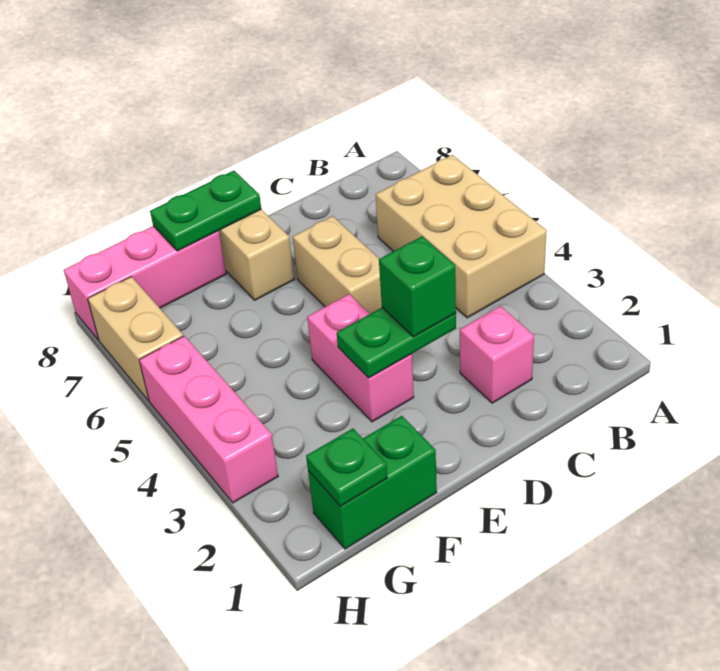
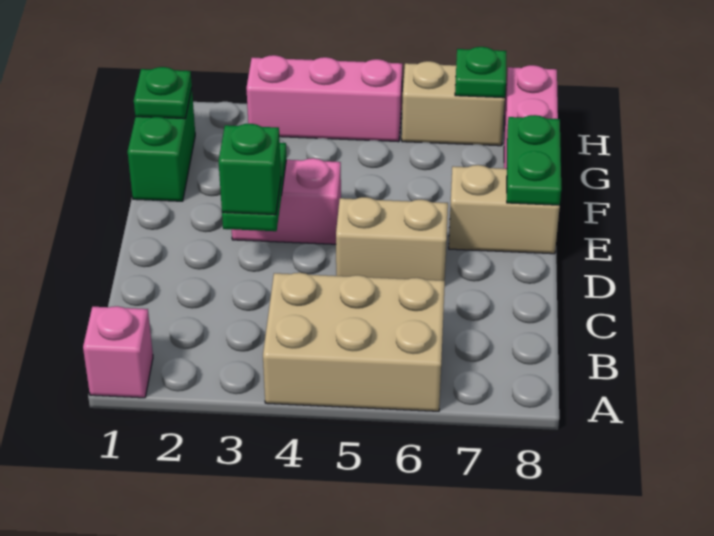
pink 1x1 brick [460,306,534,403] -> pink 1x1 brick moved to [83,306,153,398]
none -> green 1x1 plate [455,47,506,98]

